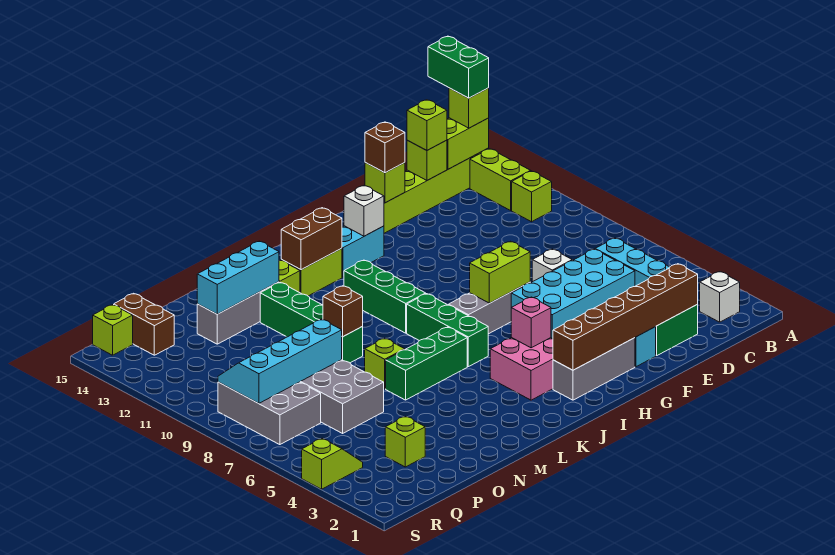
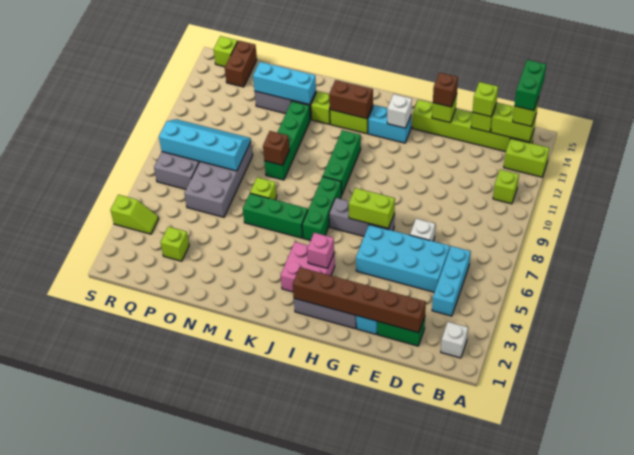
lime 1x2 brick [470,149,530,210] -> lime 1x2 brick turned to [504,138,549,177]

